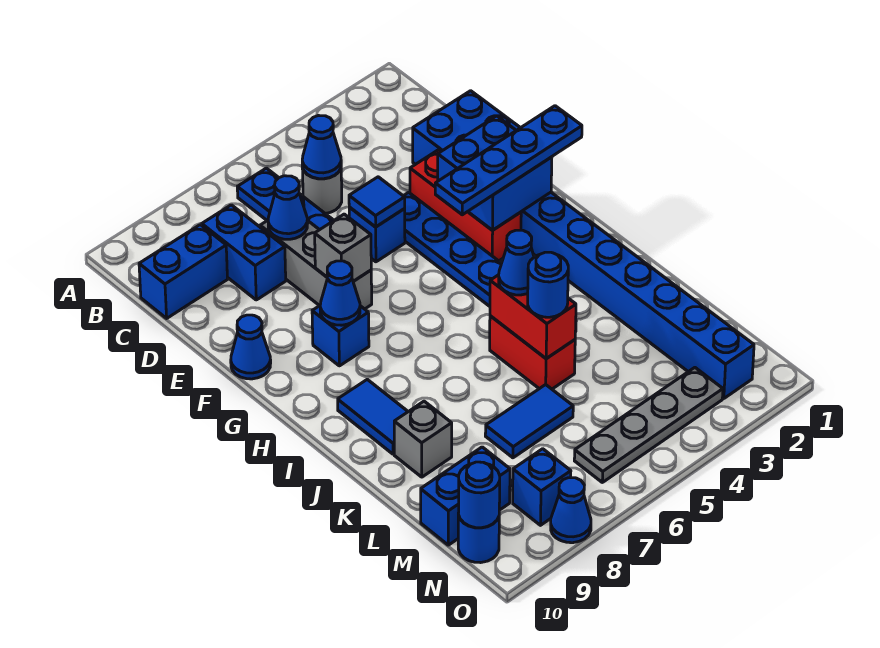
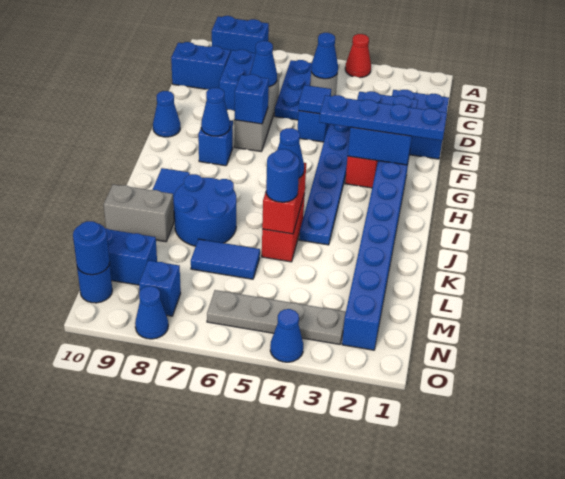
none -> red 1x1 cone [345,34,371,78]
none -> blue 1x2 brick [212,16,269,53]
grey 1x1 brick [315,214,371,281] -> blue 1x1 brick [235,74,269,124]
none -> blue 2x2 round brick [174,174,236,246]
grey 1x1 brick [394,401,452,477] -> grey 1x2 brick [104,184,174,242]
none -> blue 1x1 cone [270,309,303,362]

